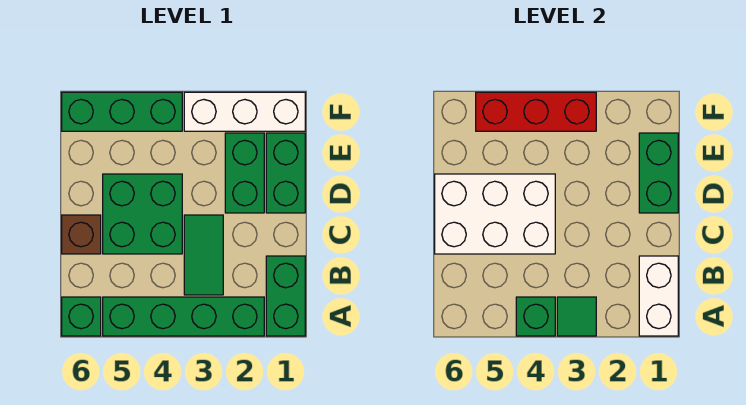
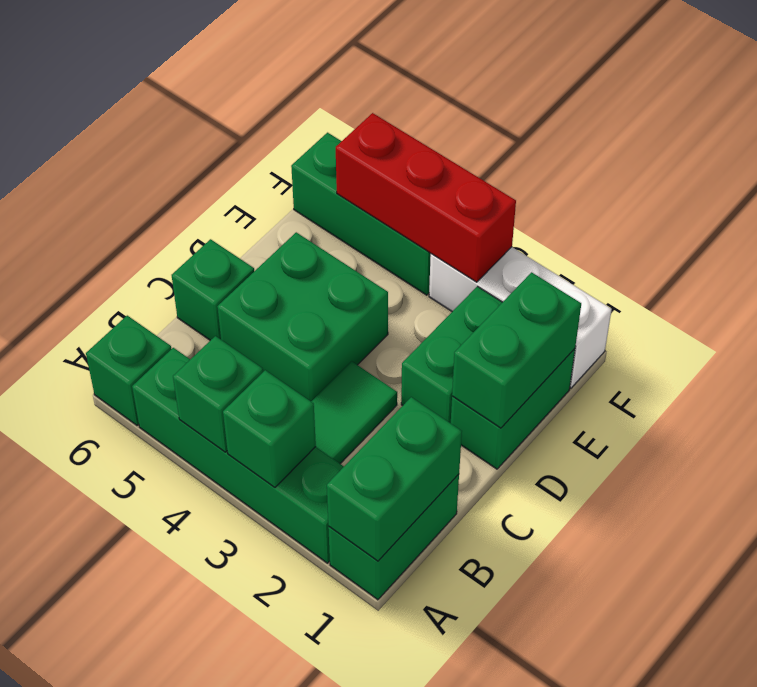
white 1x2 brick [639,256,678,336] -> green 1x2 brick [327,397,462,561]
green 1x1 tile [557,297,596,336] -> green 1x1 brick [223,370,316,487]
white 2x3 brick [435,174,555,254] -> none
brown 1x1 brick [62,215,101,254] -> green 1x1 brick [172,239,254,340]

